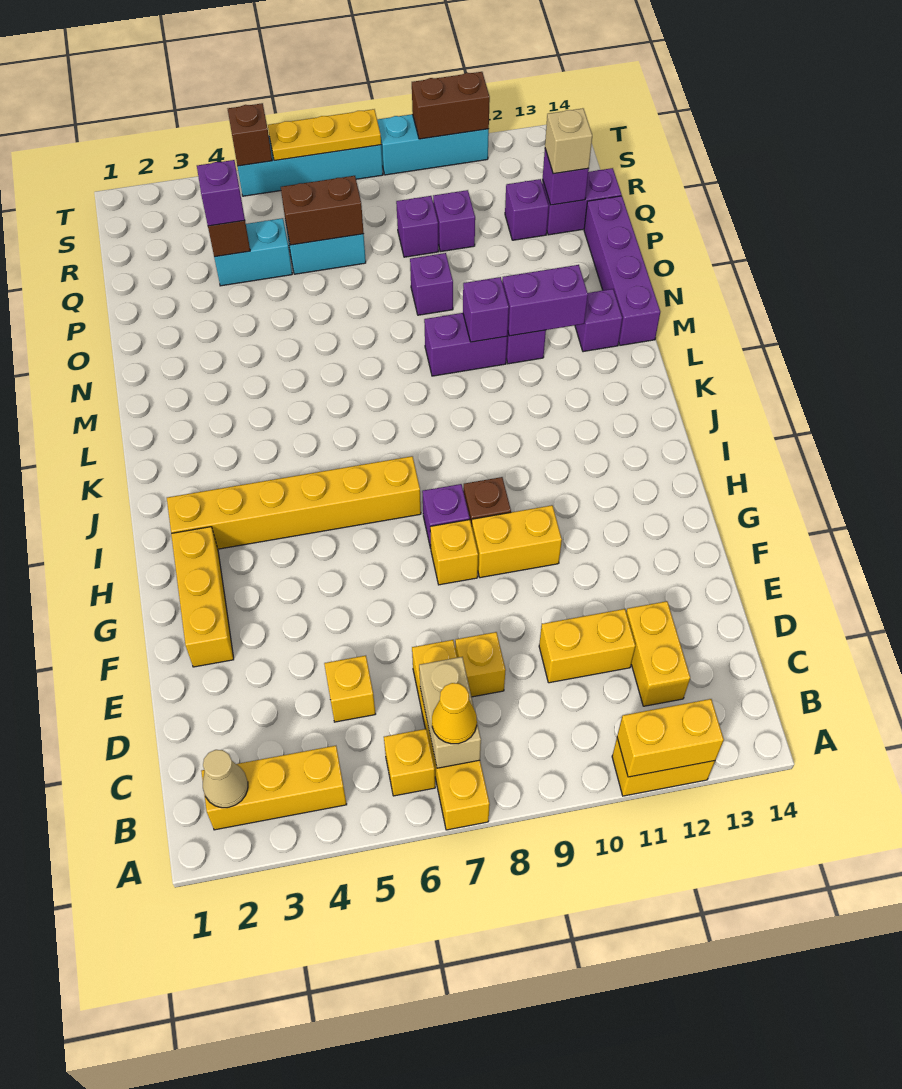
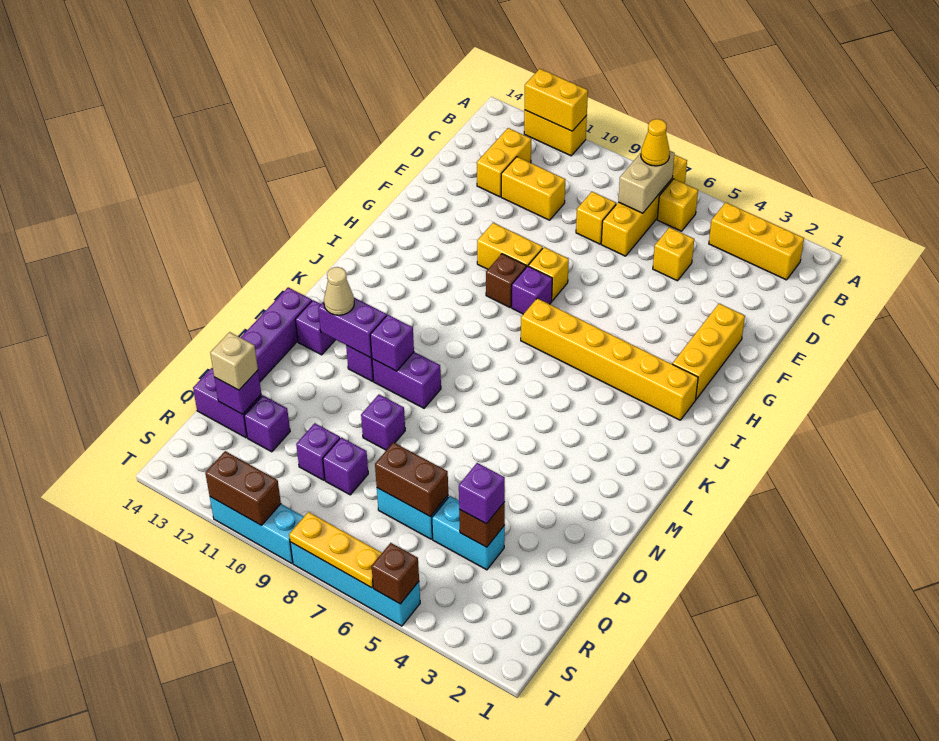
tan 1x1 cone [203,750,248,808] -> tan 1x1 cone moved to [324,267,354,315]

